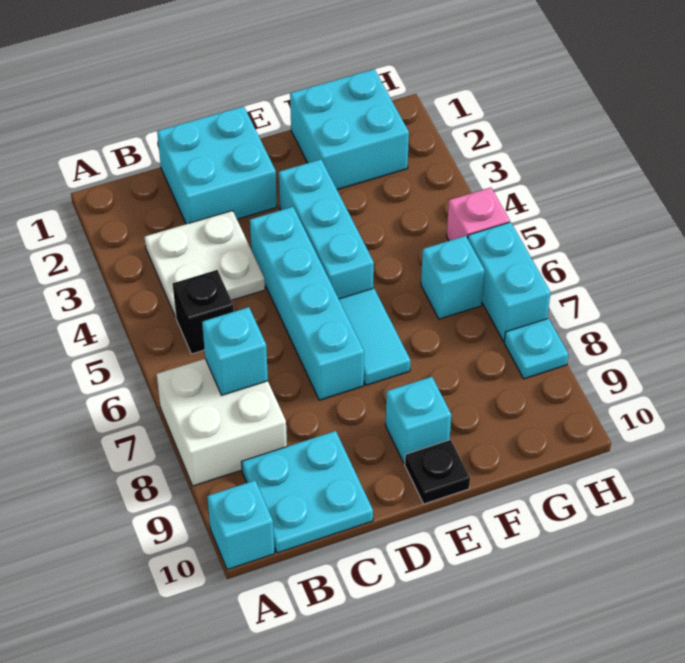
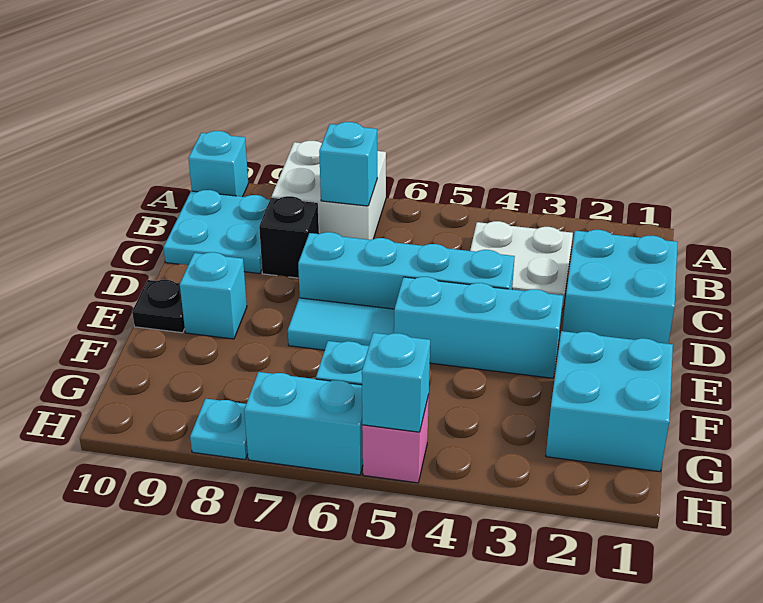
black 1x1 brick [173,270,234,354] -> black 1x1 brick moved to [259,196,319,278]
none -> cyan 1x1 brick [362,333,430,432]

